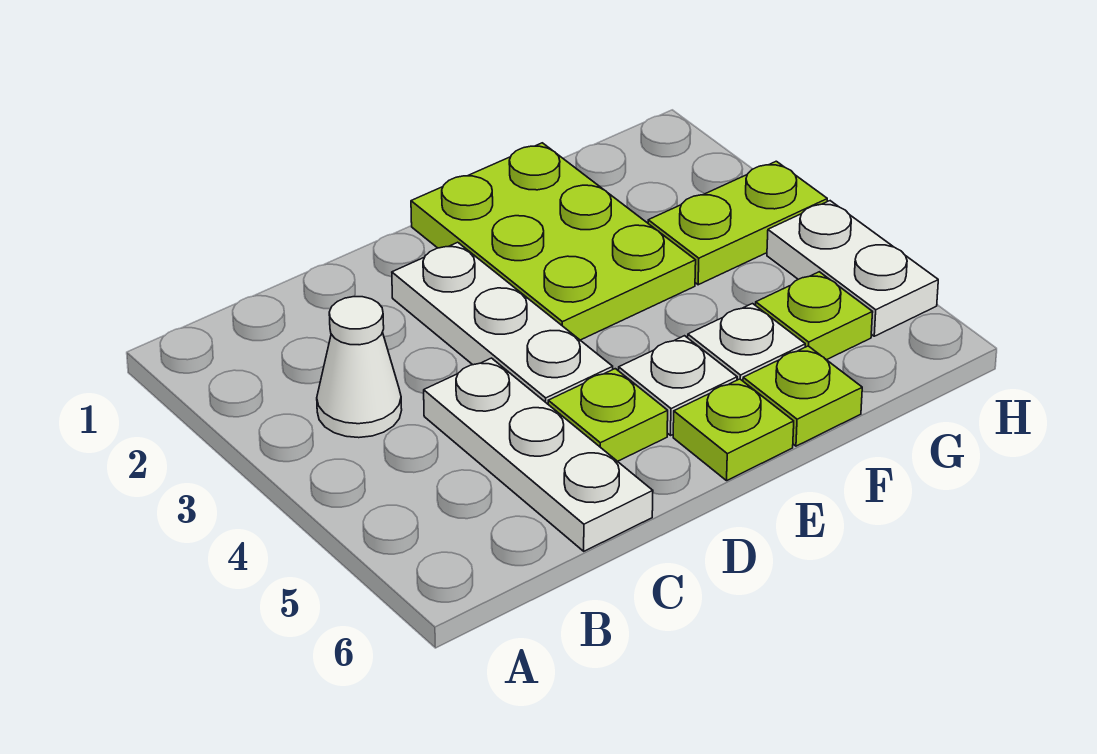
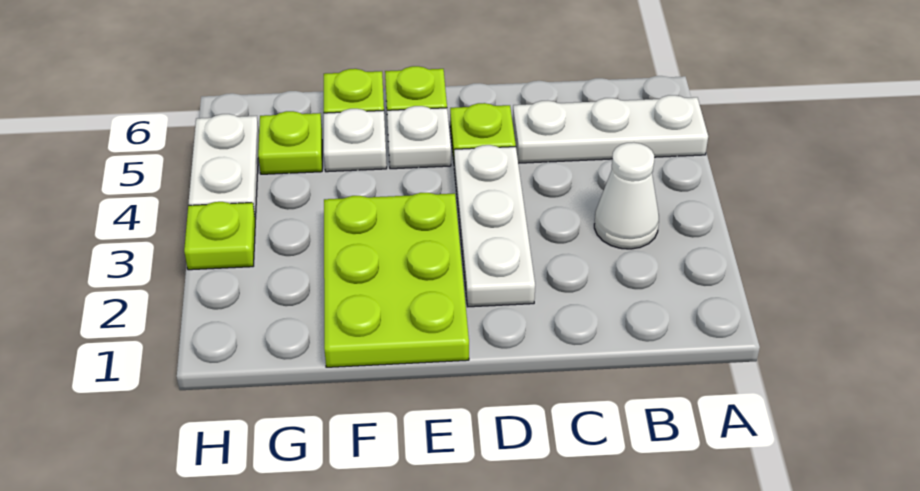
white 1x3 plate [424,358,653,551] -> white 1x3 plate turned to [513,95,708,163]
lime 1x2 plate [648,161,827,285] -> lime 1x1 plate [184,202,255,270]

